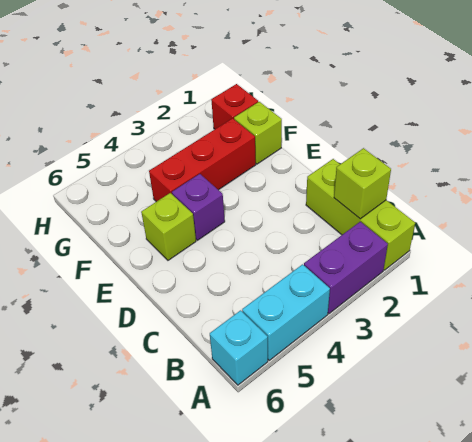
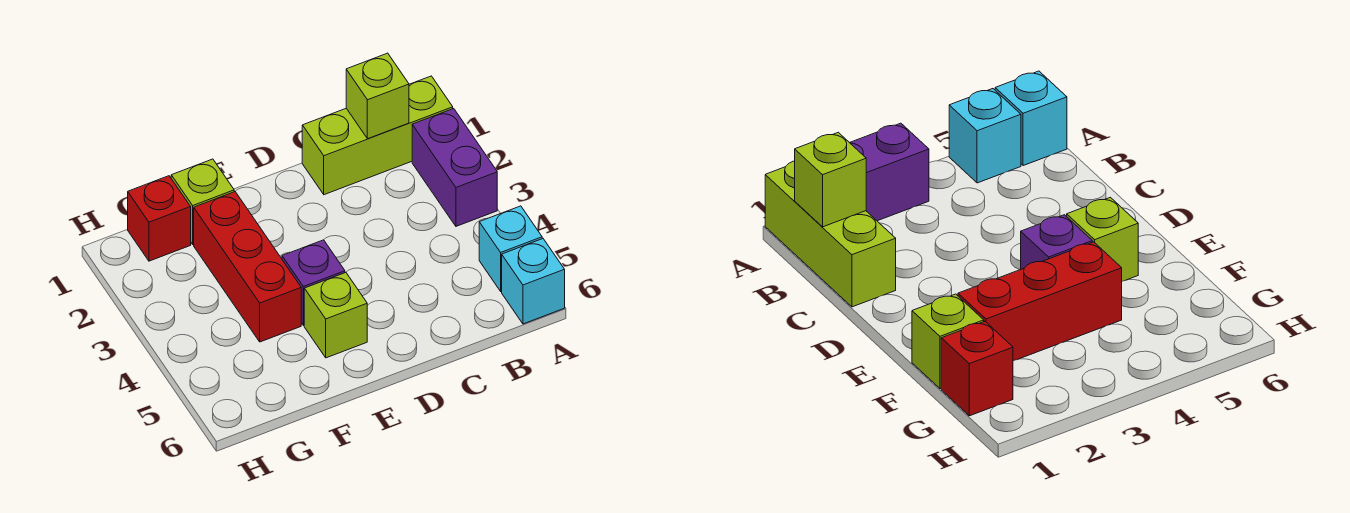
cyan 1x2 brick [242,264,330,360] -> cyan 1x1 brick [479,206,542,291]

